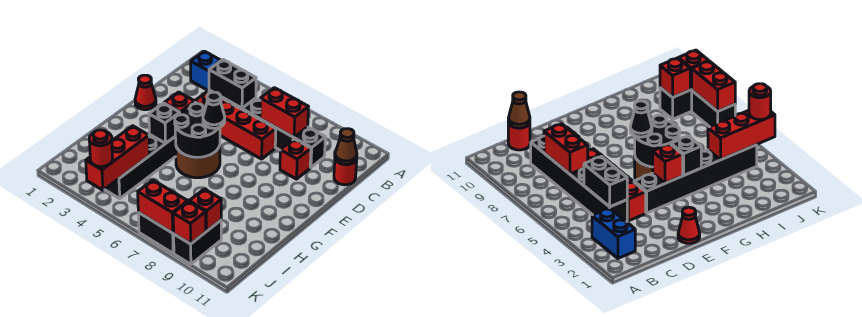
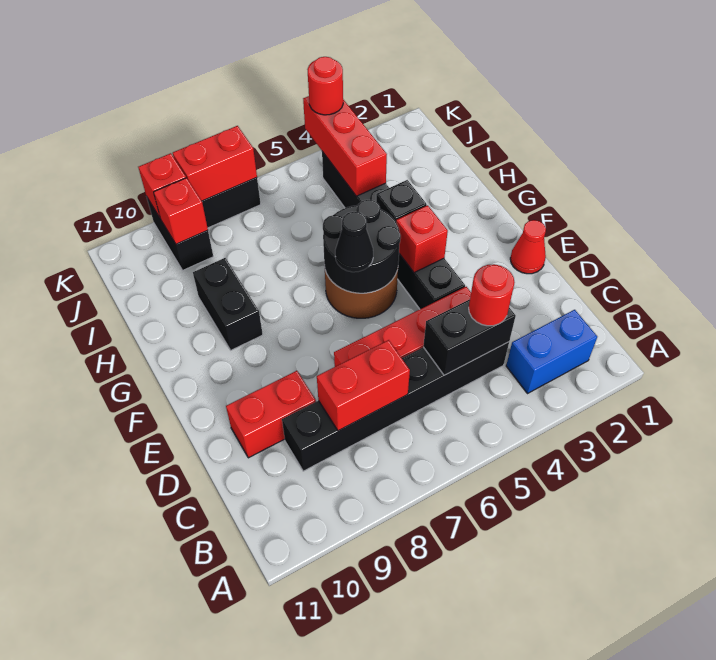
red 1x1 round brick [334,159,357,185] -> red 1x1 round brick moved to [469,264,515,326]
brown 1x1 cone [335,129,357,165] -> none
red 1x1 brick [280,139,311,179] -> red 1x2 brick [226,371,316,458]
none -> black 1x2 brick [193,258,263,350]

